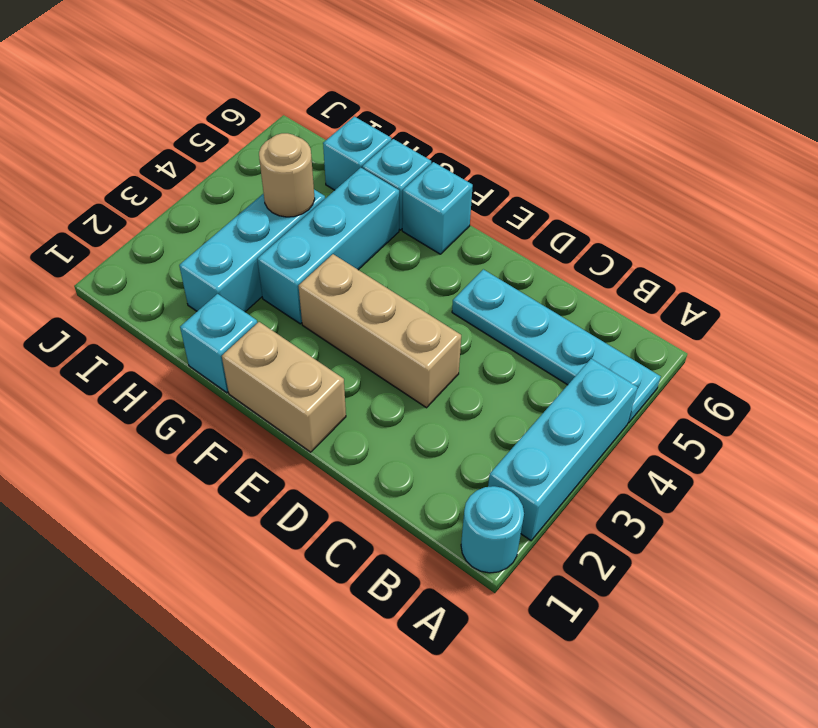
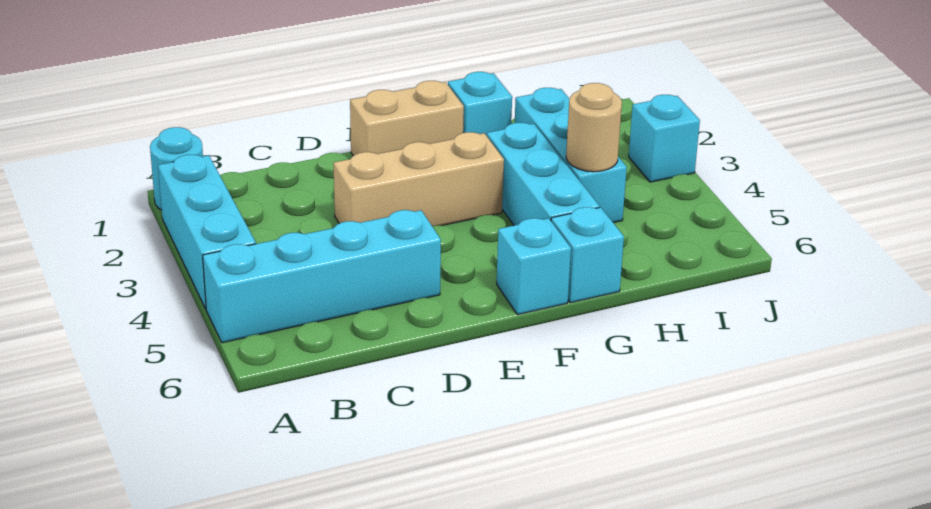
cyan 1x4 plate [452,269,661,423] -> cyan 1x4 brick [203,210,441,343]
cyan 1x1 brick [323,116,391,190] -> cyan 1x1 brick moved to [629,95,700,182]

